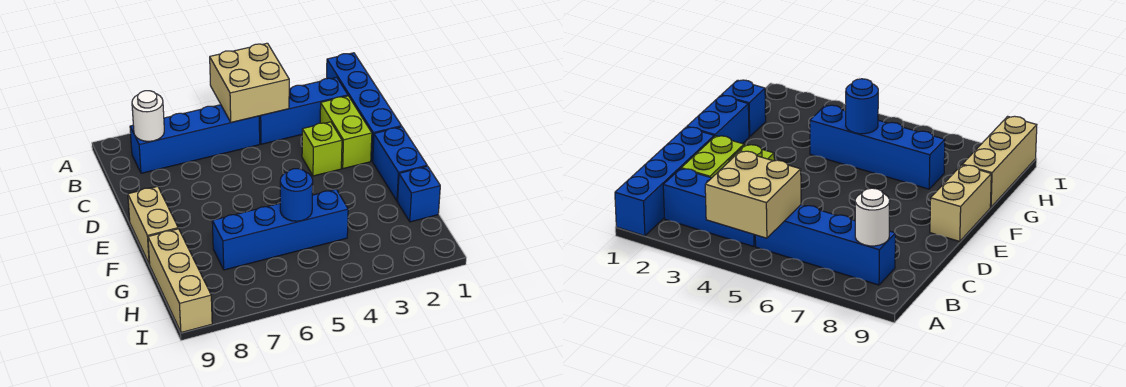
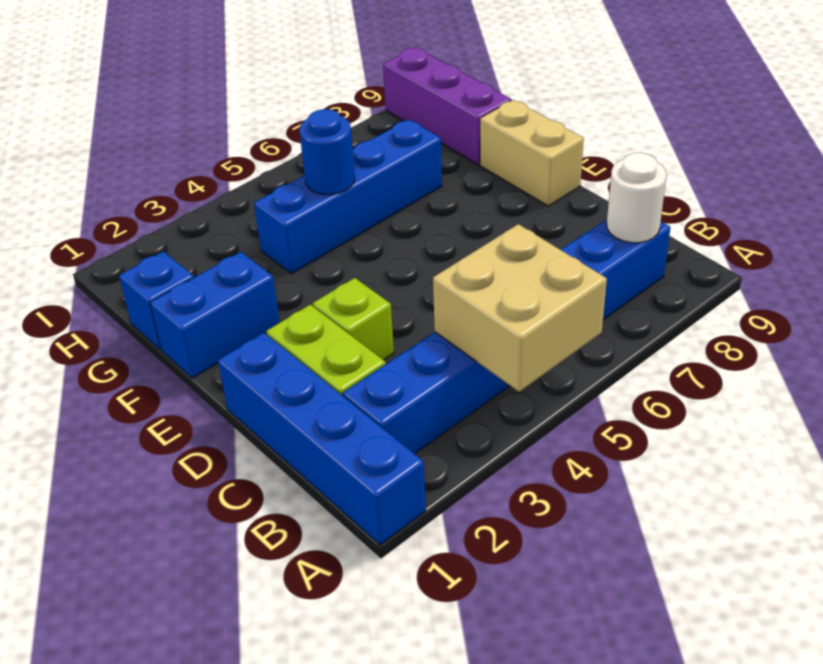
blue 1x2 brick [373,127,427,201] -> blue 1x2 brick turned to [150,252,280,378]
tan 1x3 brick [148,229,212,333] -> purple 1x3 brick [383,47,511,165]

